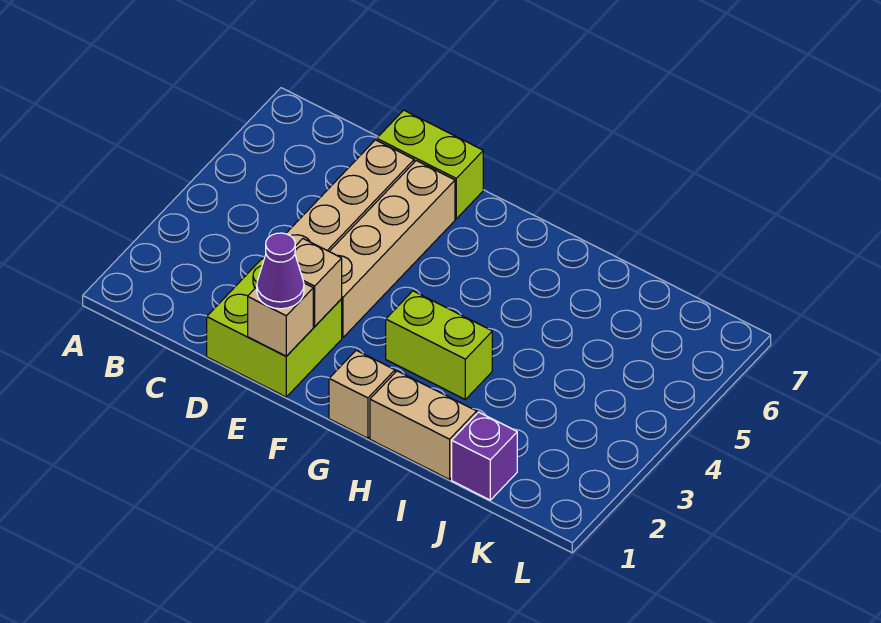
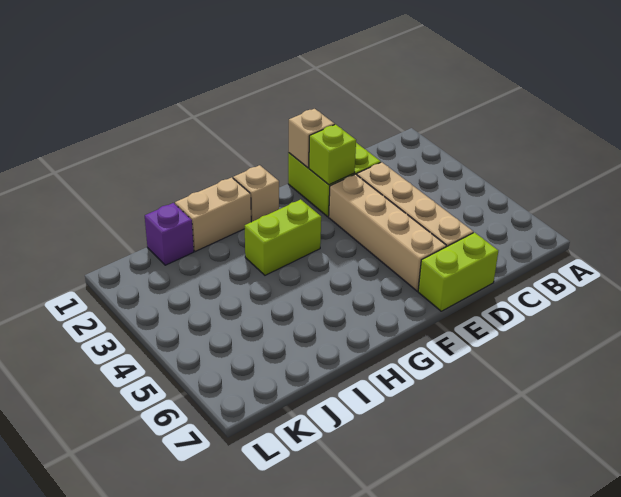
purple 1x1 cone [257,233,304,309] -> none
tan 1x1 brick [295,239,342,326] -> lime 1x1 brick [309,124,356,185]

